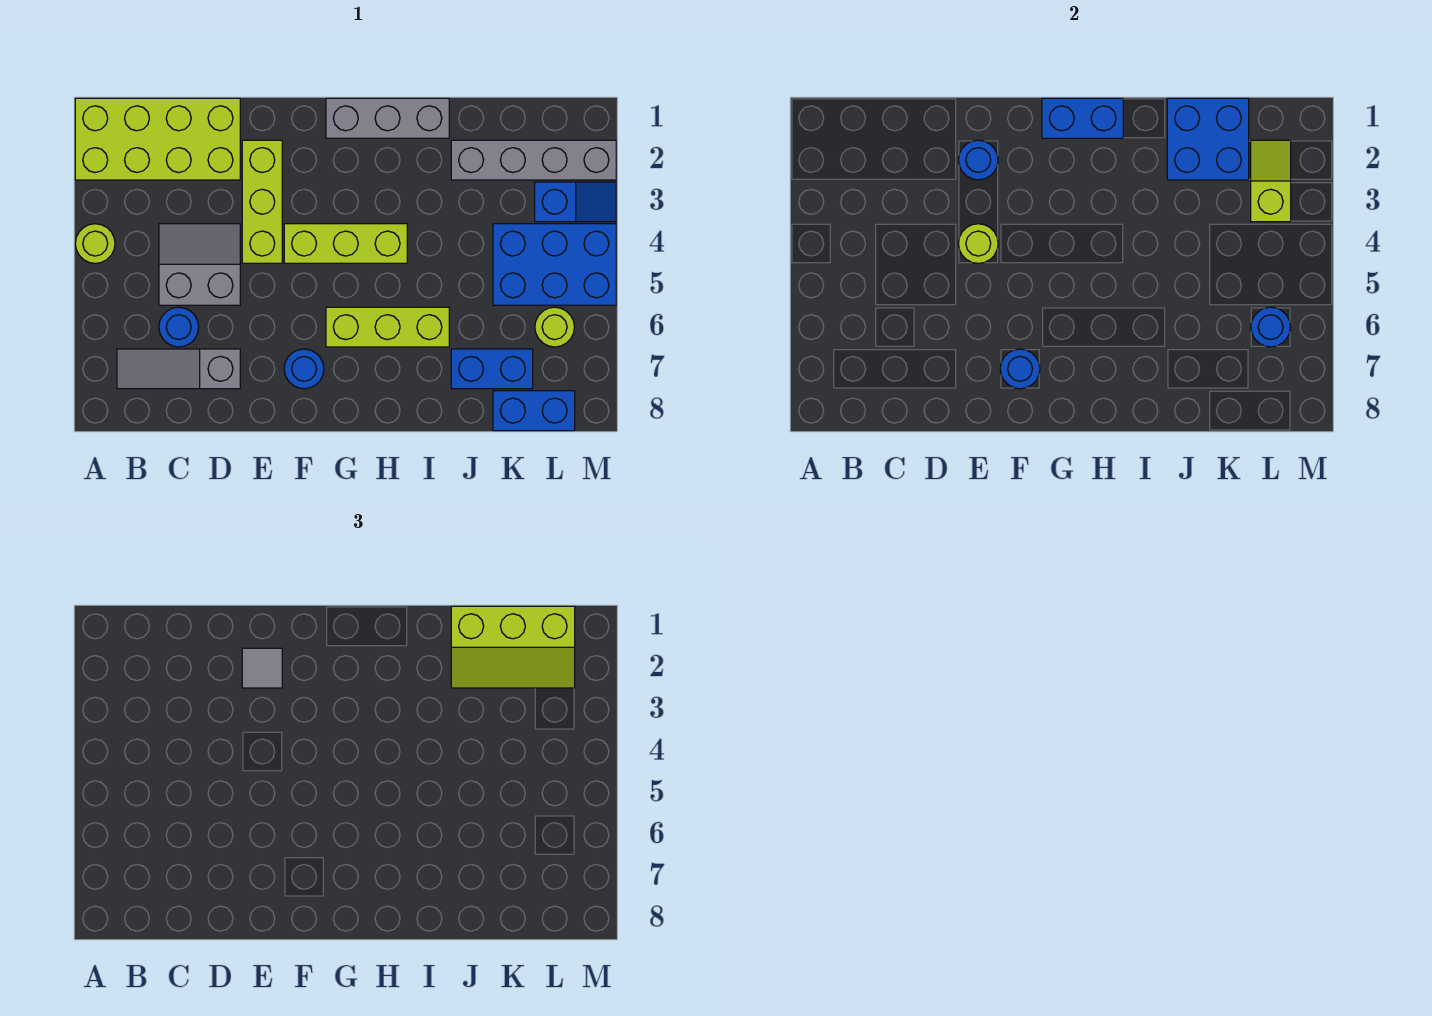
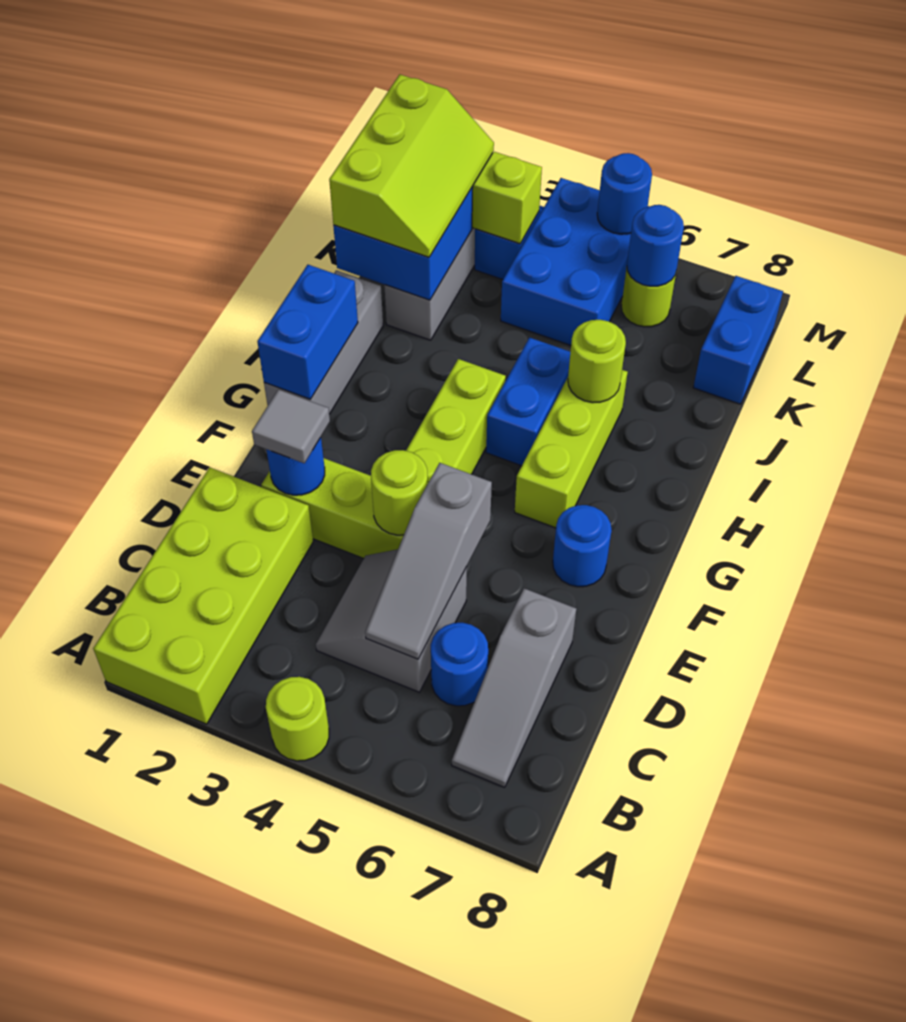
none -> grey 1x3 slope [365,463,492,659]
blue 1x1 round brick [1000,349,1040,389] -> blue 1x1 round brick moved to [597,153,652,234]
none -> lime 1x1 round brick [568,320,626,403]
blue 1x2 brick [451,349,533,389] -> blue 1x2 brick moved to [486,338,570,466]

